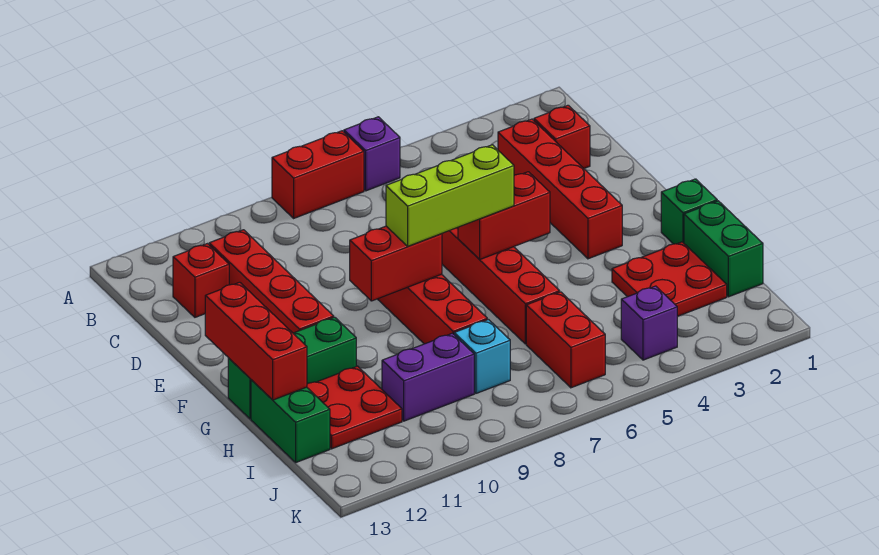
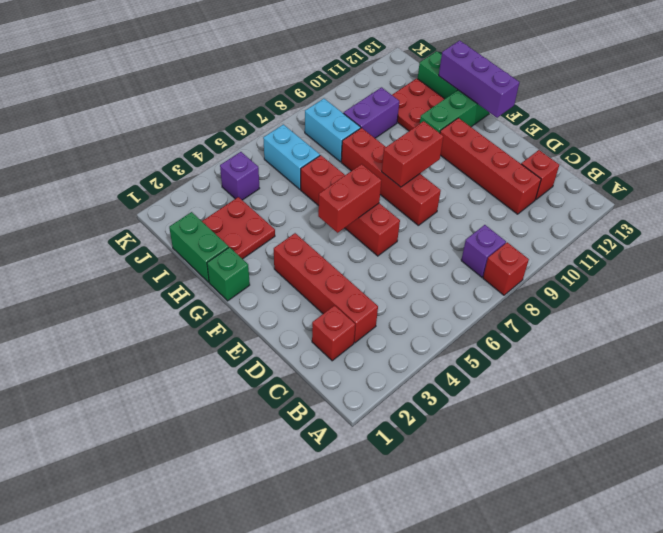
purple 1x1 brick [344,117,400,191] -> purple 1x1 brick moved to [461,225,506,277]
red 1x2 brick [272,131,364,218] -> red 1x1 brick [483,242,529,295]
lime 1x3 brick [386,145,514,246] -> none
red 1x3 brick [205,282,307,400] -> purple 1x3 brick [439,40,520,118]
red 1x2 brick [526,292,605,388] -> cyan 1x2 brick [263,124,320,189]
cyan 1x1 brick [454,320,510,393] -> cyan 1x2 brick [305,99,361,162]

